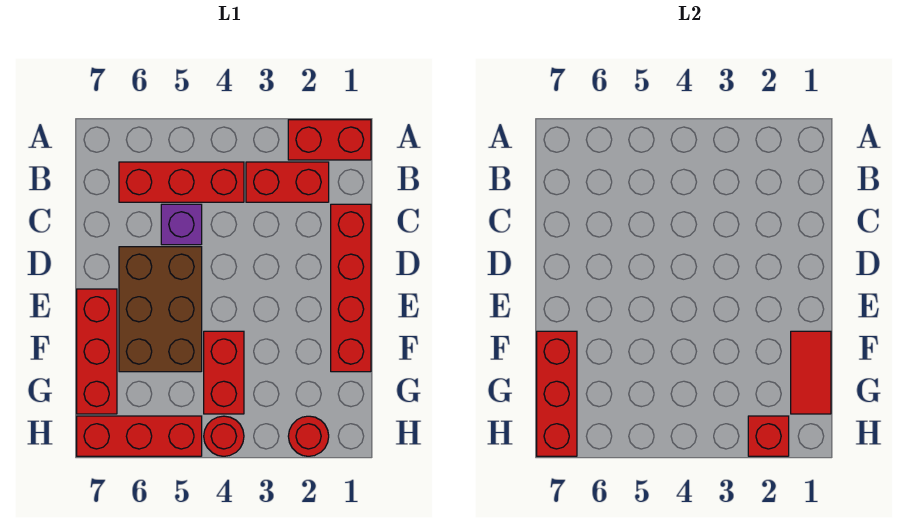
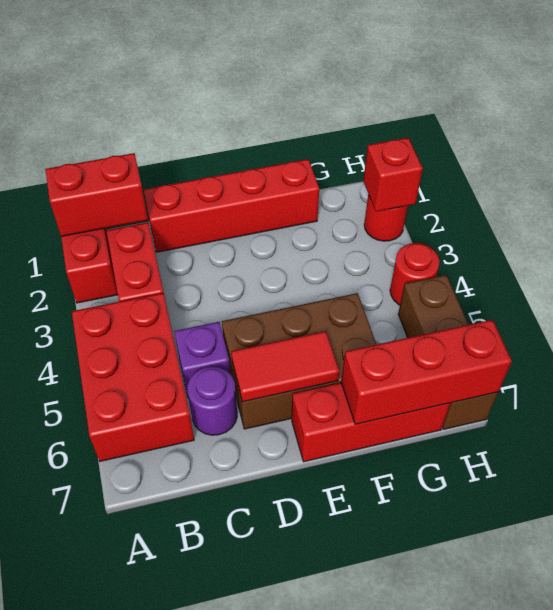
red 1x3 brick [119,162,244,202] -> red 2x3 brick [72,293,194,461]
none -> purple 1x1 round brick [187,366,237,435]
red 1x2 tile [791,331,831,414] -> red 1x2 tile moved to [231,331,339,402]
red 1x2 brick [204,331,244,414] -> red 1x2 brick moved to [45,153,148,236]
red 1x3 brick [77,416,202,456] -> brown 1x3 brick [398,275,498,429]

